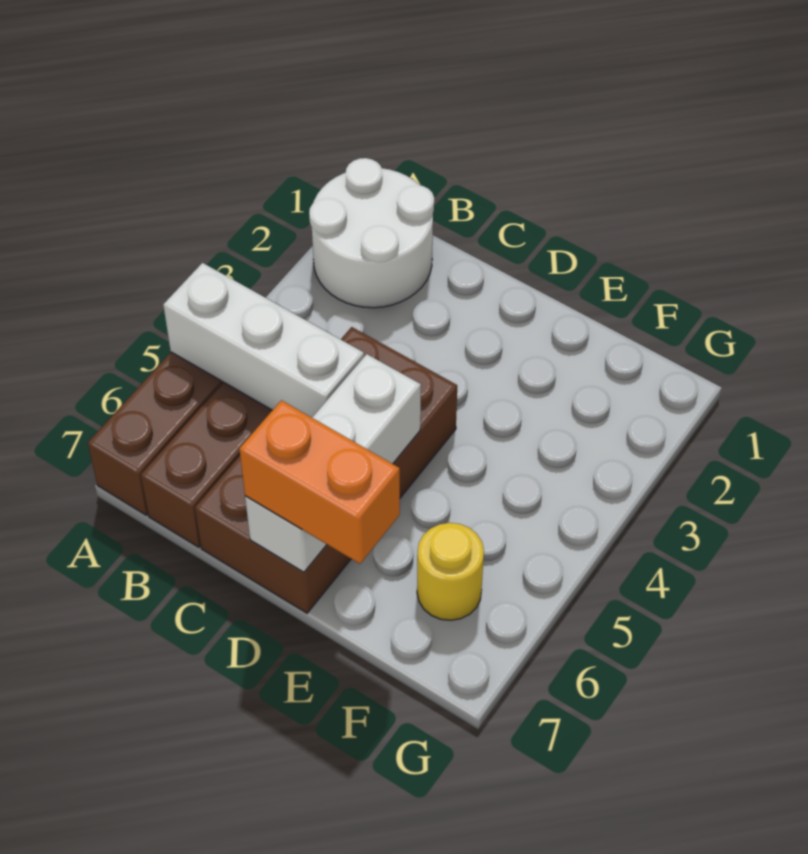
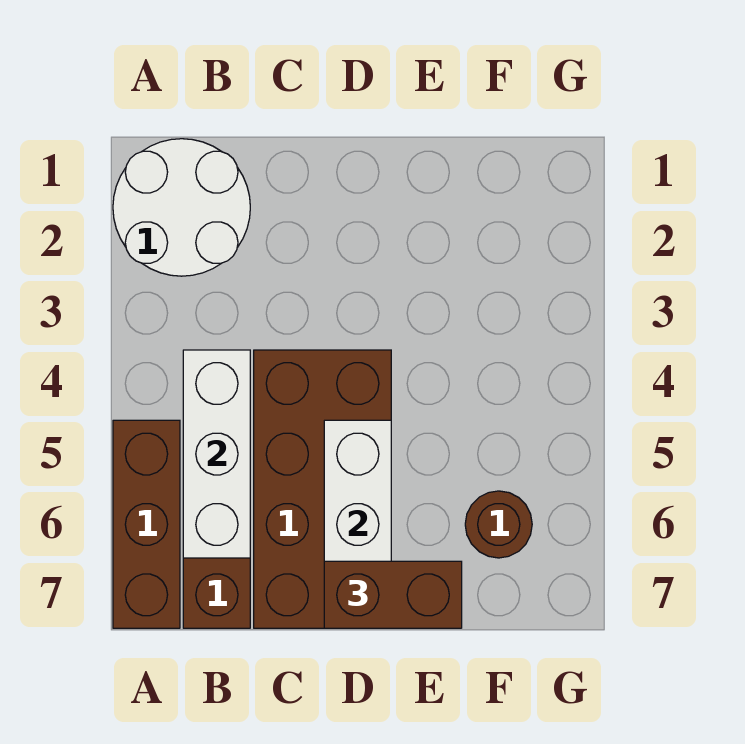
white 1x3 brick [163,263,364,417] -> white 1x3 brick turned to [183,350,250,558]
orange 1x2 brick [240,400,400,564] -> brown 1x2 brick [324,561,462,628]
yellow 1x1 round brick [417,523,484,620] -> brown 1x1 round brick [465,491,532,558]

